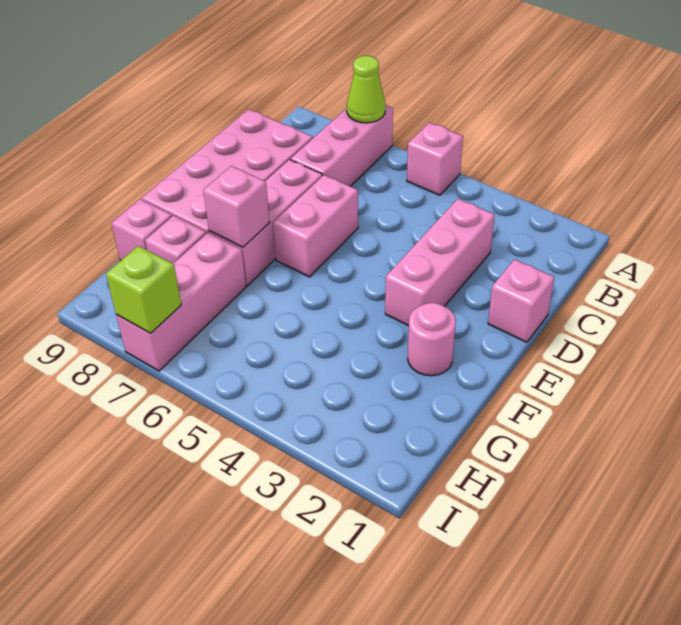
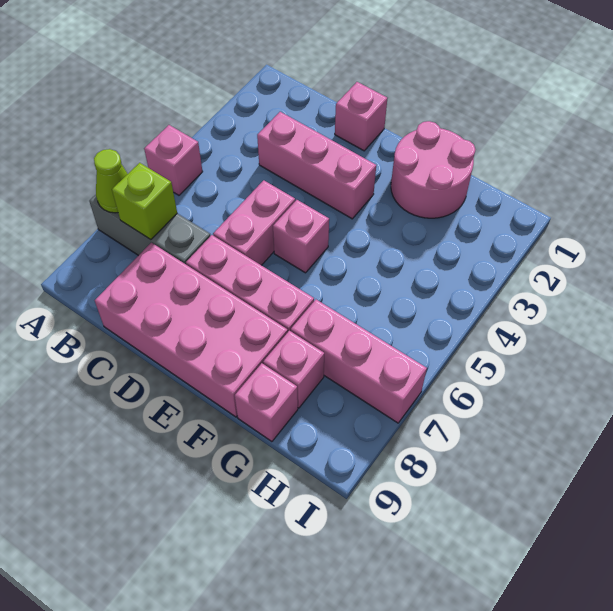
pink 1x3 brick [291,105,393,186] -> grey 1x3 brick [89,195,210,264]
pink 1x2 brick [273,175,358,277] -> pink 1x2 brick turned to [213,180,295,265]
pink 1x1 round brick [408,303,456,376] -> pink 2x2 round brick [391,121,476,218]
pink 1x1 brick [203,166,270,247] -> pink 1x1 brick moved to [273,200,329,273]
lime 1x1 brick [106,246,181,333] -> lime 1x1 brick moved to [112,163,177,240]

